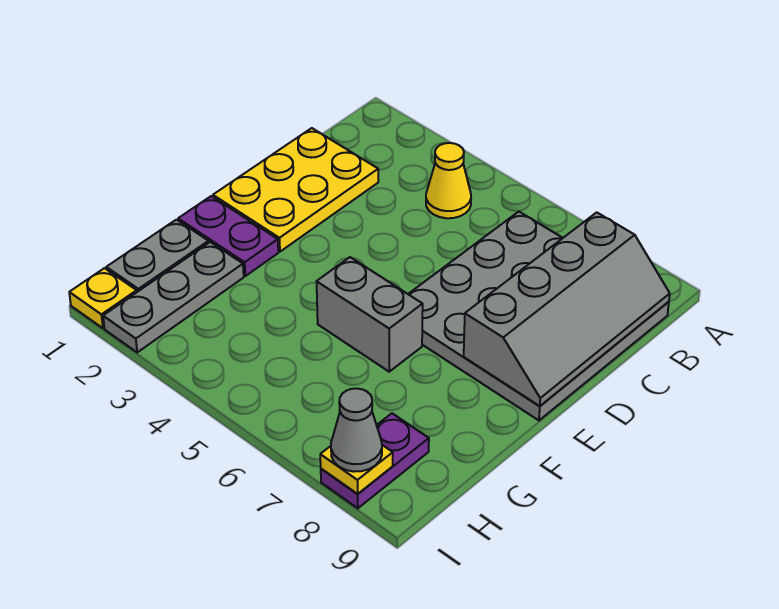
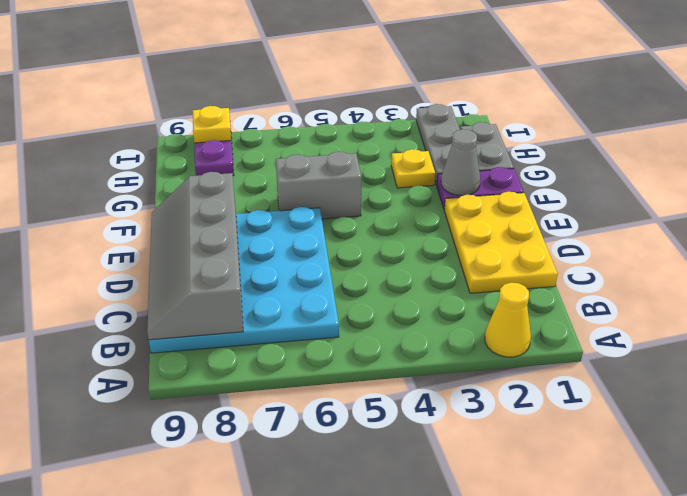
yellow 1x1 cone [426,143,471,218] -> yellow 1x1 cone moved to [485,283,531,357]
grey 4x4 plate [408,212,669,420] -> cyan 4x4 plate [149,207,339,353]
yellow 1x1 plate [69,268,137,328] -> yellow 1x1 plate moved to [391,149,435,188]
grey 1x1 cone [331,388,382,472] -> grey 1x1 cone moved to [441,129,480,195]

